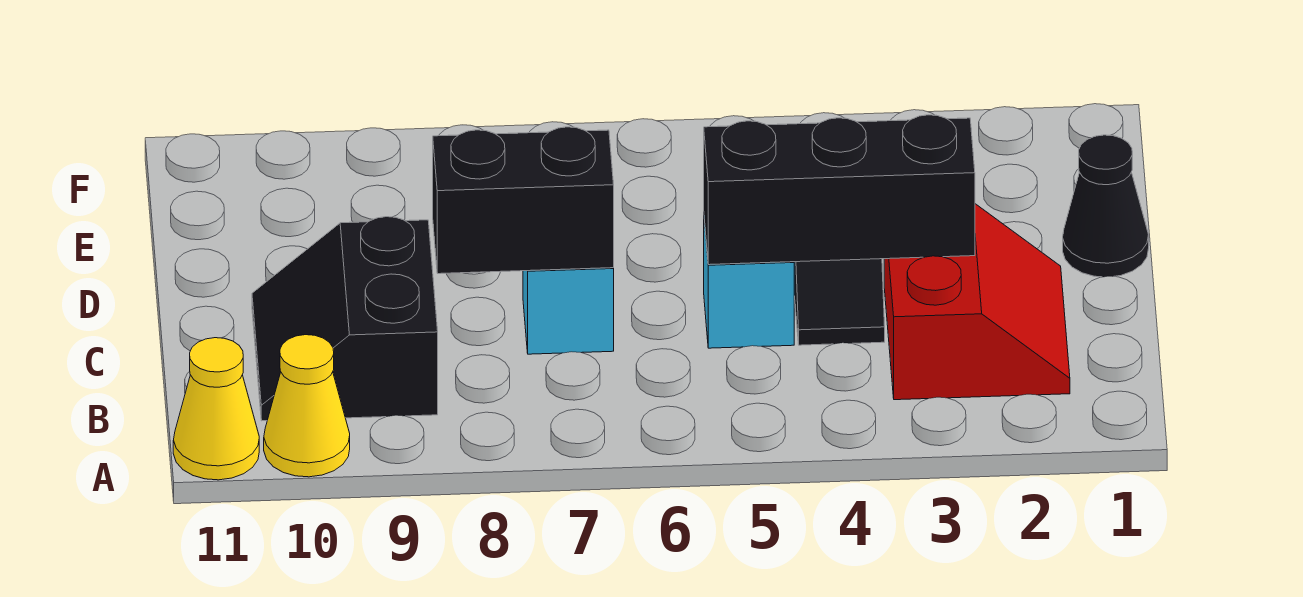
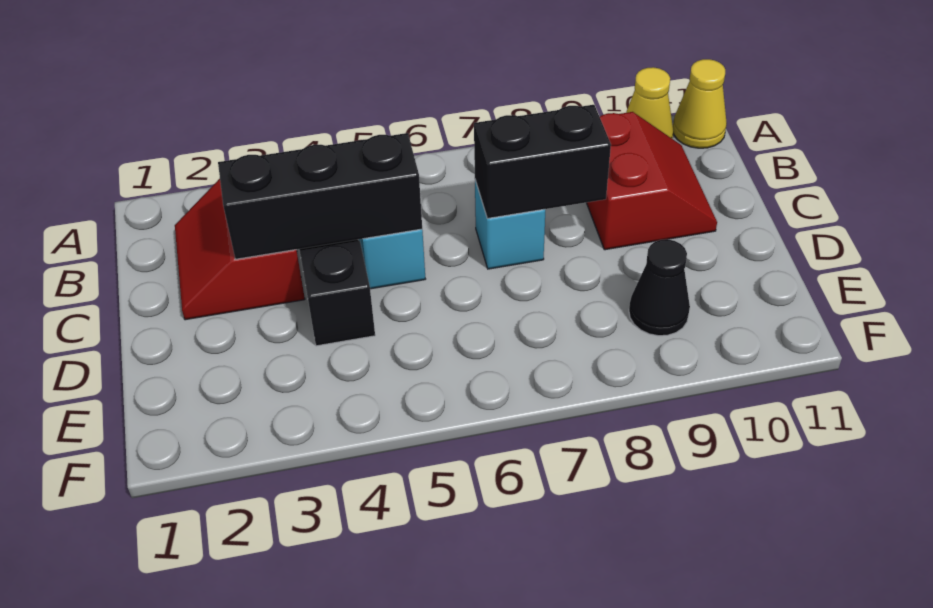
black 2x2 slope [252,217,438,421] -> red 2x2 slope [586,112,717,250]
black 1x1 cone [1063,135,1149,277] -> black 1x1 cone moved to [629,239,690,336]

